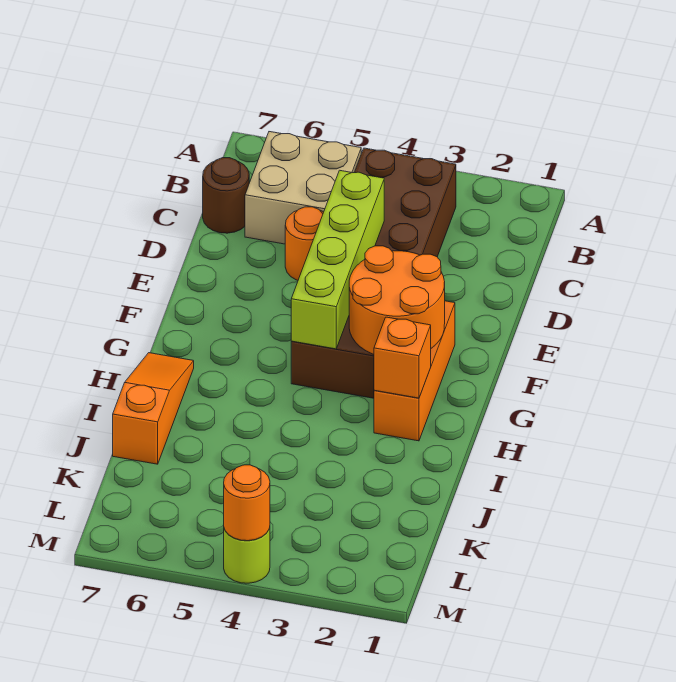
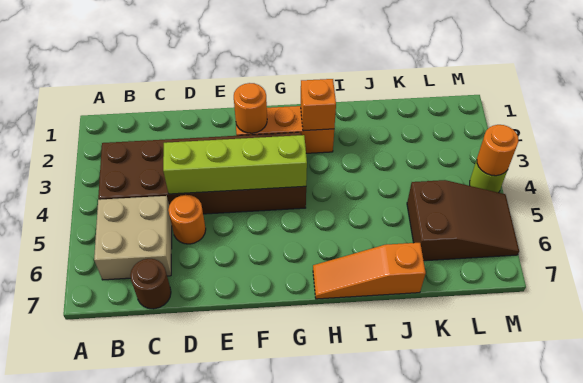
orange 2x2 round brick [349,246,445,354] -> orange 1x1 round brick [234,83,267,133]
none -> brown 2x3 slope [407,180,519,261]

